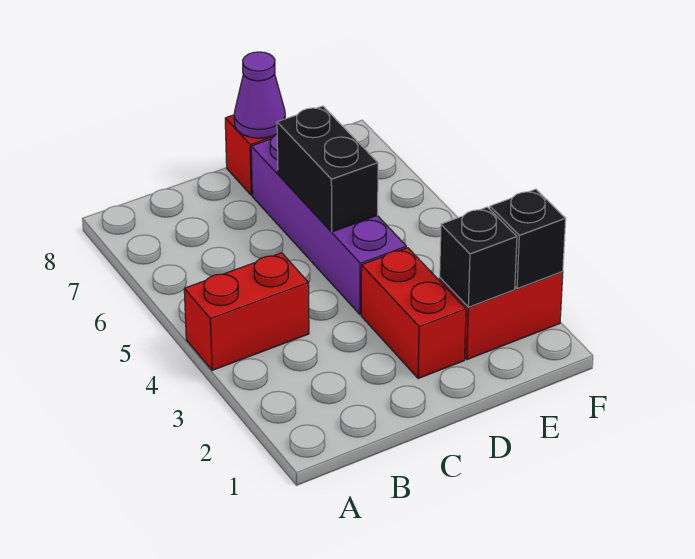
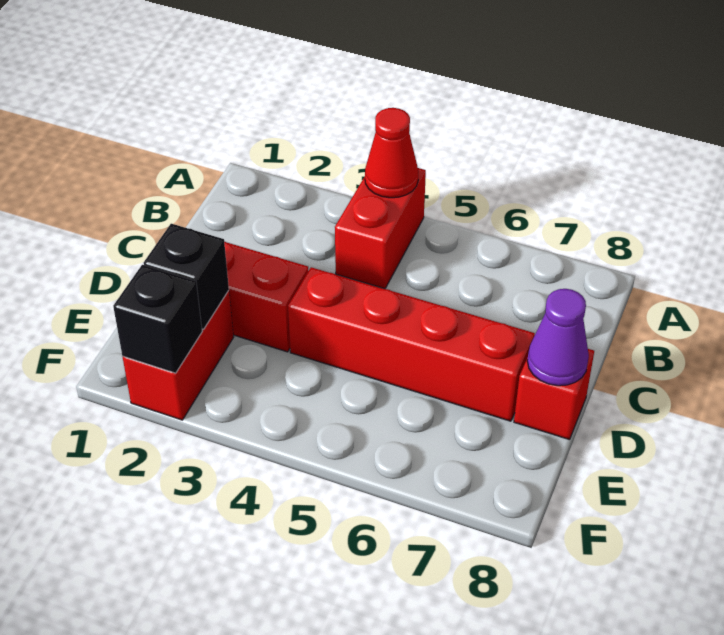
none -> red 1x1 cone [365,108,418,198]
purple 1x4 brick [251,135,406,315] -> red 1x4 brick [288,267,535,421]
black 1x2 brick [277,106,378,232] -> none

